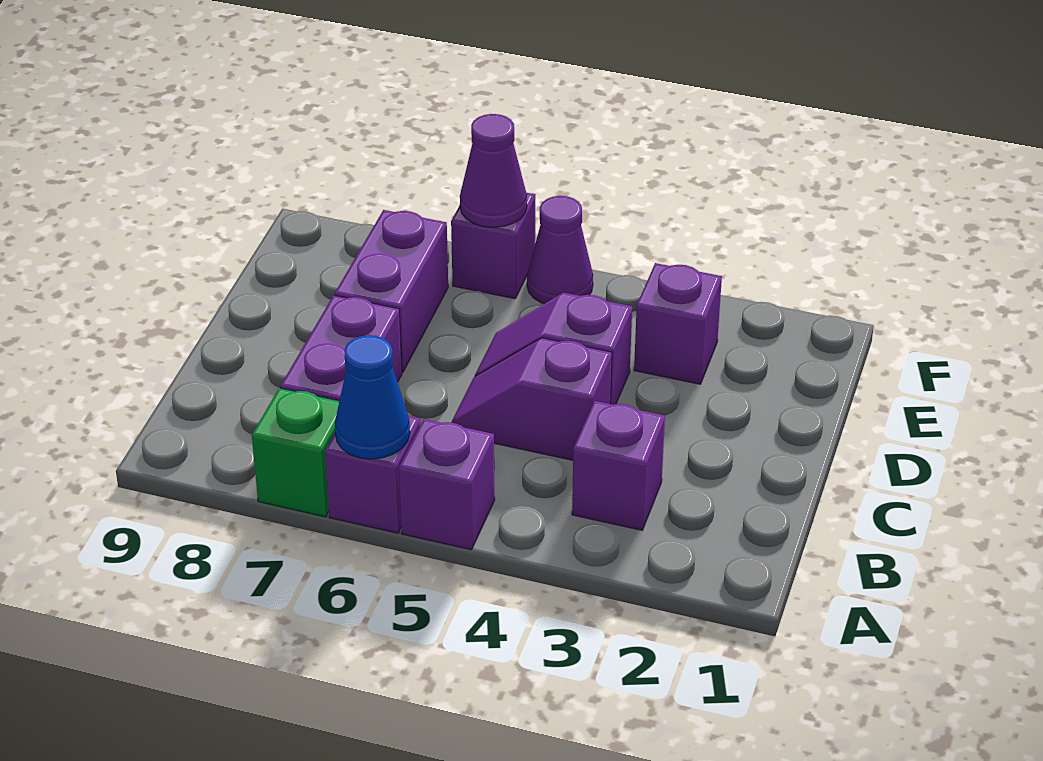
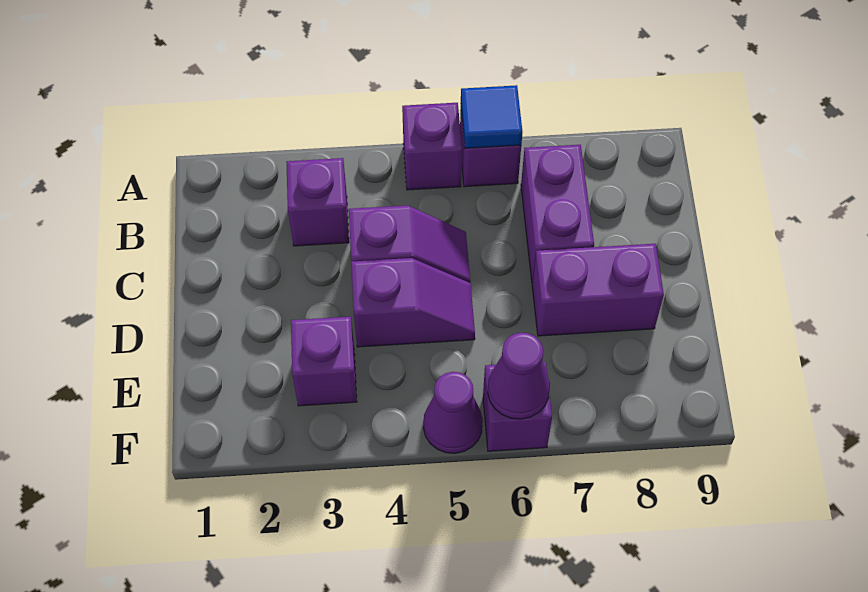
blue 1x1 cone [335,335,410,459] -> blue 1x1 tile [461,85,523,148]
green 1x1 brick [252,388,339,517] -> none
purple 1x2 brick [335,210,448,372] -> purple 1x2 brick turned to [532,244,664,336]

